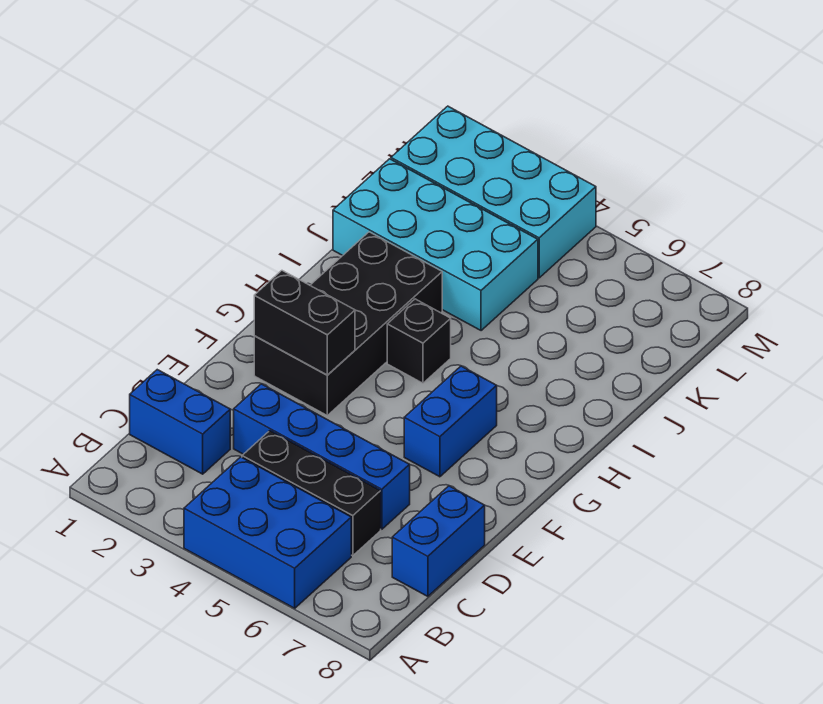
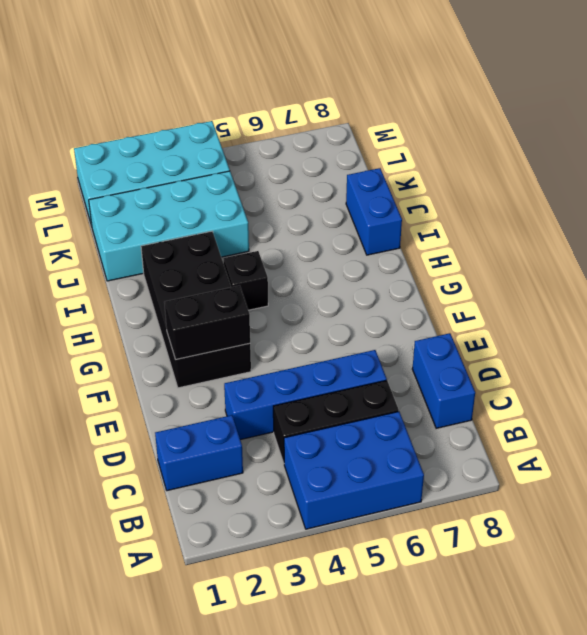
blue 1x2 brick [404,366,497,477] -> blue 1x2 brick moved to [346,168,402,255]

